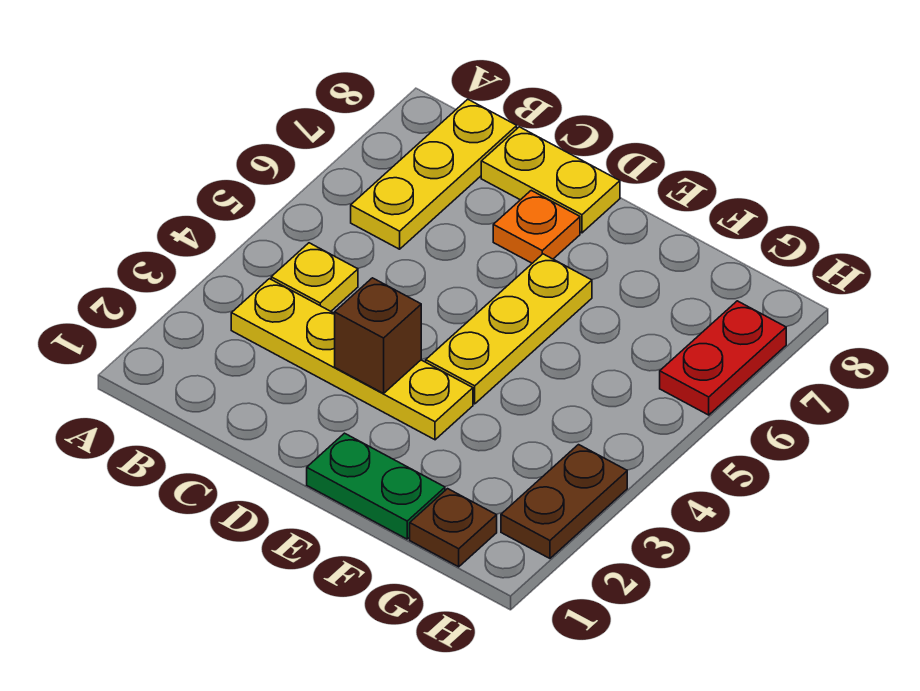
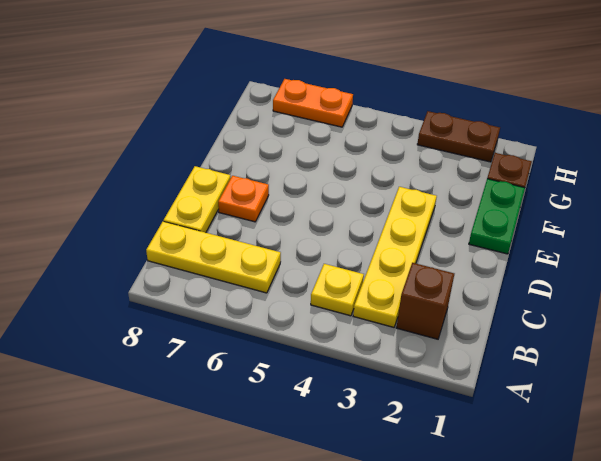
brown 1x1 brick [335,278,421,393] -> brown 1x1 brick moved to [396,263,454,339]
yellow 1x3 plate [426,254,592,404] -> none
red 1x2 plate [660,301,786,415] -> orange 1x2 plate [273,79,353,127]

